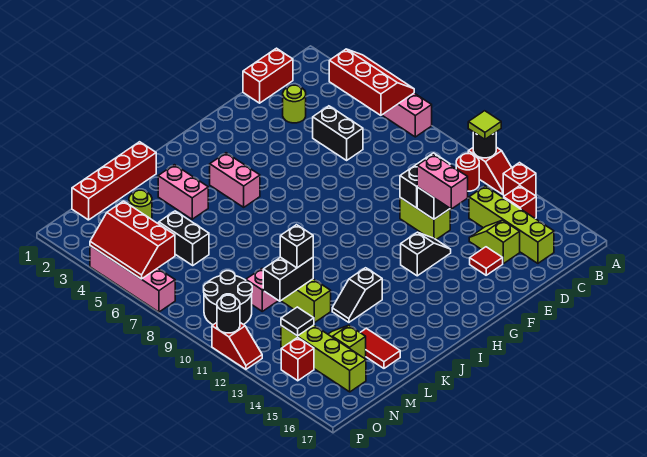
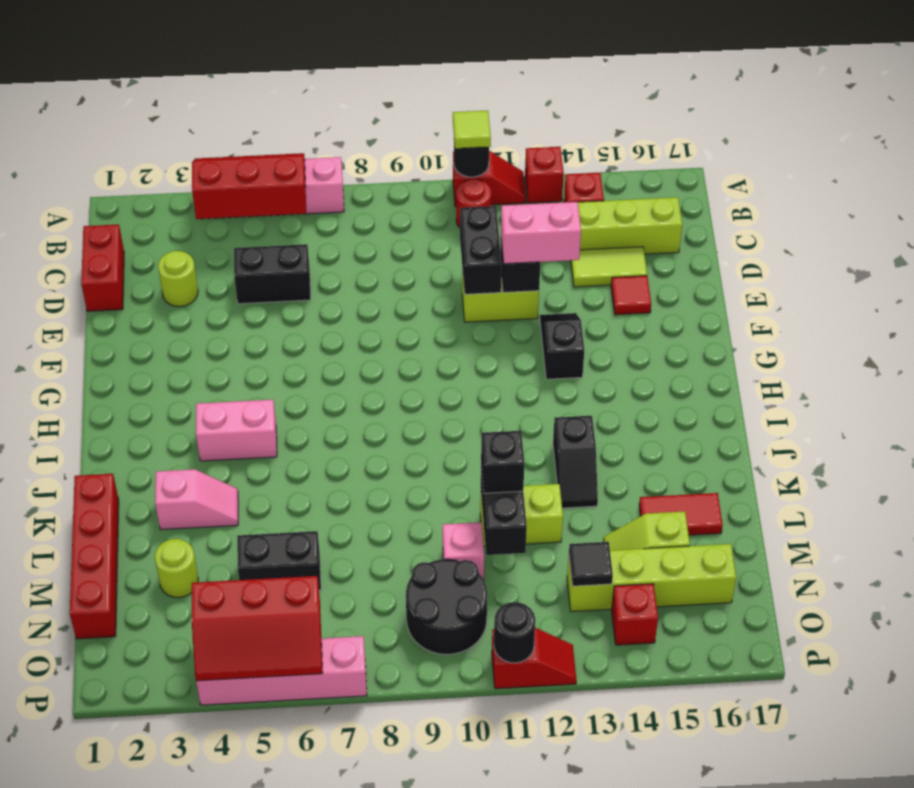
lime 1x2 slope [469,220,520,264] -> lime 1x2 tile [571,247,647,287]
pink 1x2 brick [158,165,208,219] -> pink 1x2 slope [155,469,238,530]

